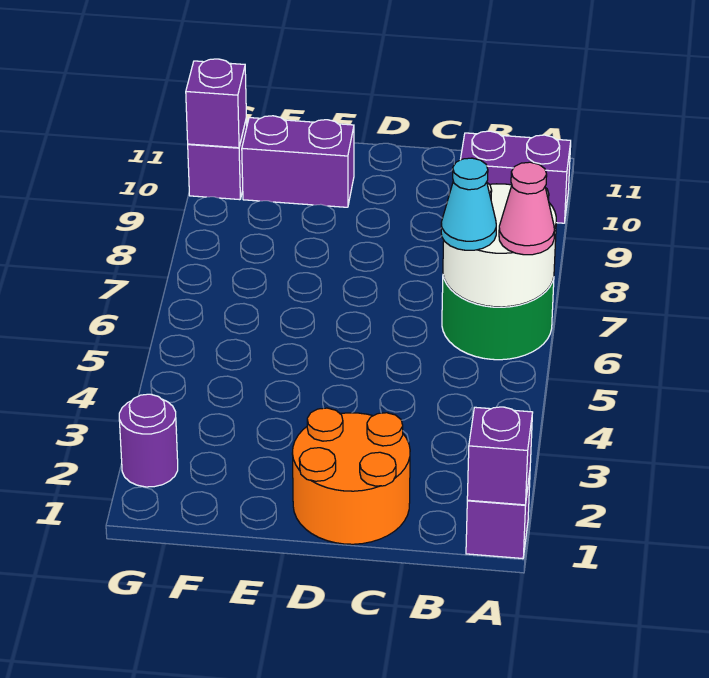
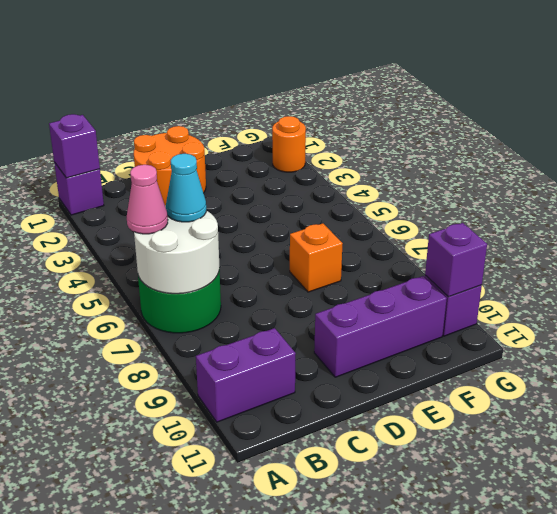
none -> orange 1x1 brick [290,223,343,292]
purple 1x2 brick [242,116,354,207] -> purple 1x3 brick [314,276,447,377]
purple 1x1 round brick [119,394,178,487] -> orange 1x1 round brick [272,116,306,172]

